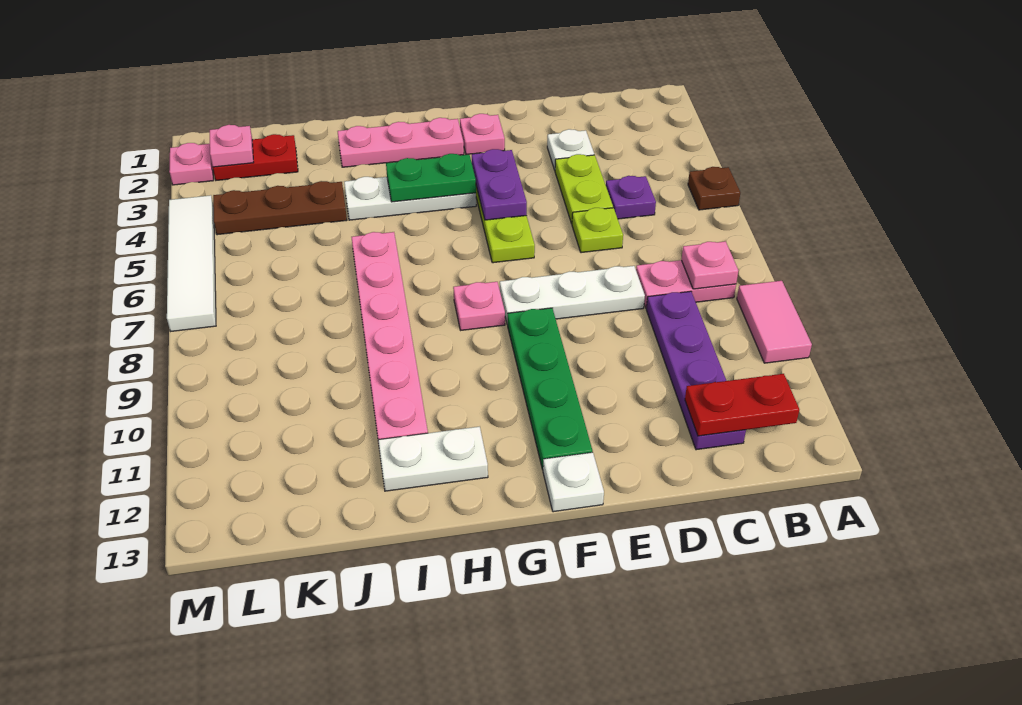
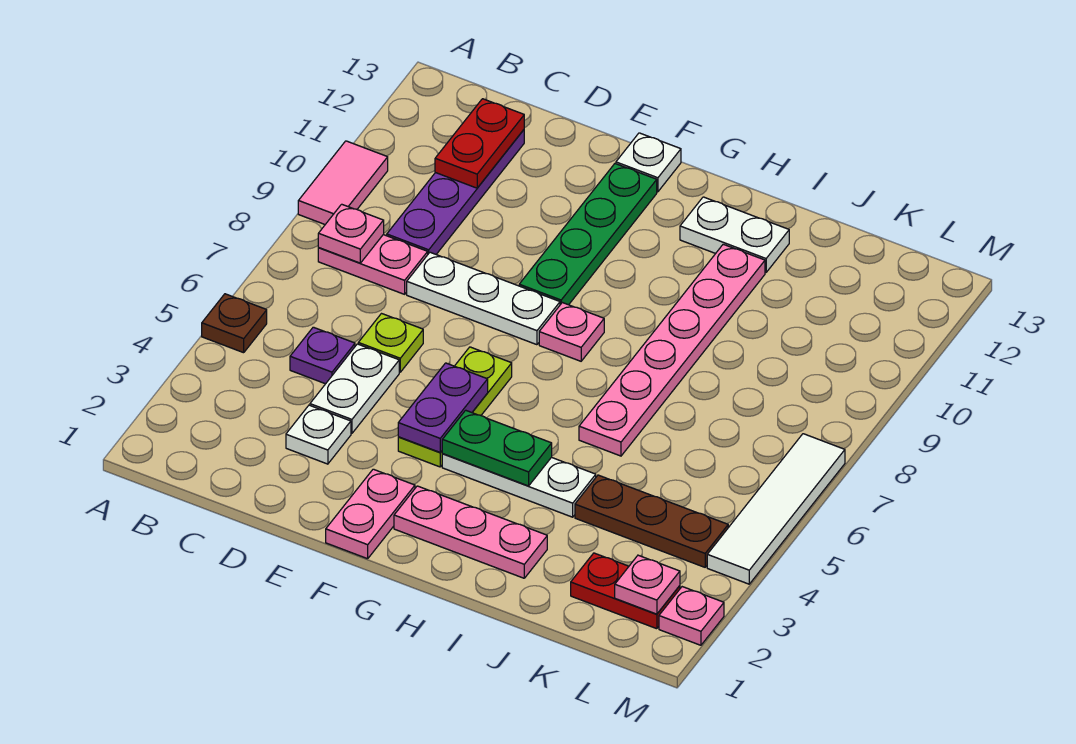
red 1x2 plate [685,374,799,436] -> red 1x2 plate turned to [435,99,524,188]
lime 1x2 plate [555,154,613,224] -> white 1x2 plate [310,344,399,433]
pink 1x1 plate [460,114,505,155] -> pink 1x2 plate [326,469,415,559]

